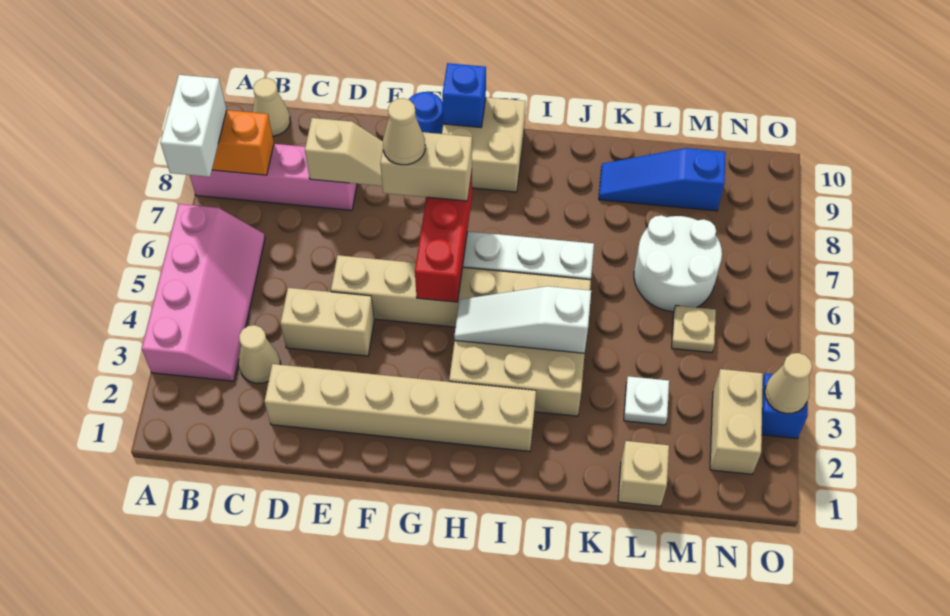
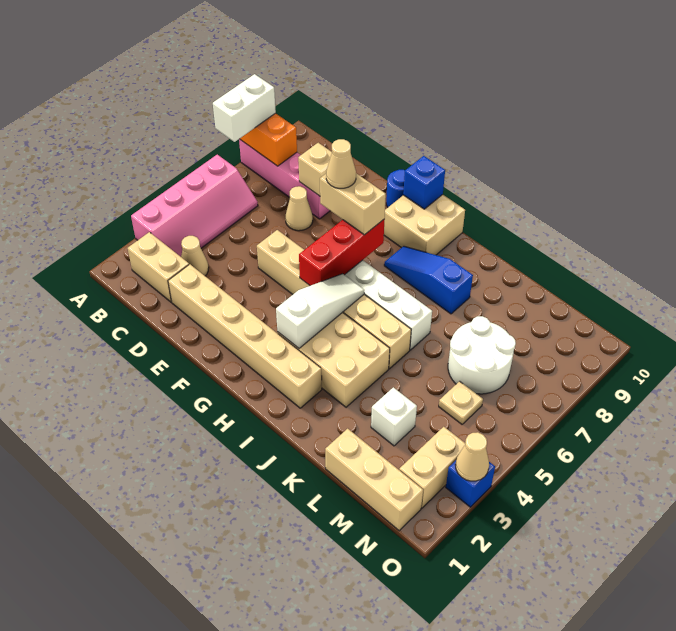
tan 1x1 cone [253,78,290,136] -> tan 1x1 cone moved to [286,186,313,231]
tan 1x2 brick [281,288,374,356] -> tan 1x2 brick moved to [128,232,189,302]
white 1x3 slope [454,286,591,353] -> white 1x3 slope turned to [276,274,364,348]
blue 1x3 slope [599,148,726,211] -> blue 1x3 slope moved to [384,246,473,314]
tan 1x1 brick [618,441,669,506] -> tan 1x3 brick [325,429,423,531]
white 1x1 plate [624,376,669,425] -> white 1x1 brick [371,387,417,446]

